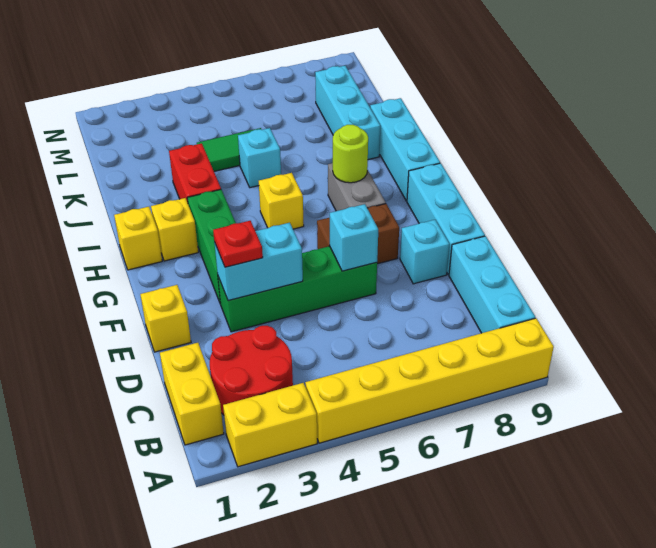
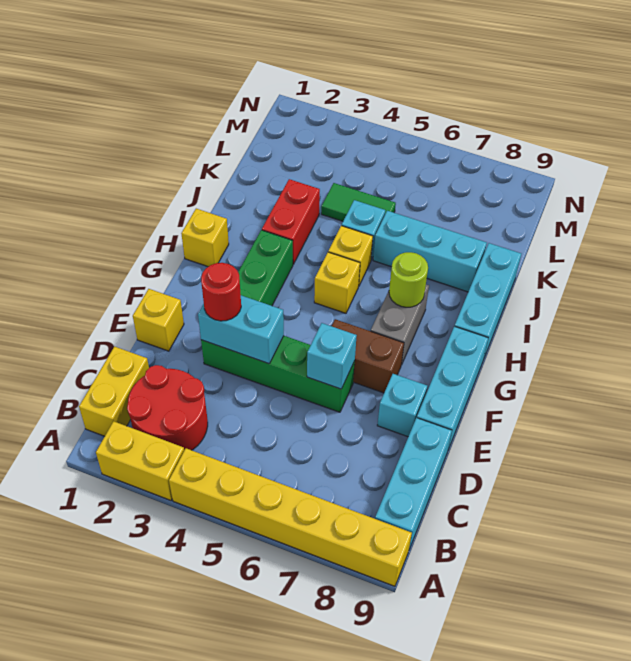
red 1x1 plate [213,221,263,267] -> red 1x1 round brick [201,263,241,321]
yellow 1x1 brick [151,198,198,261] -> yellow 1x1 brick moved to [328,226,373,286]
cyan 1x3 brick [315,66,380,160] -> cyan 1x3 brick turned to [373,211,487,292]

